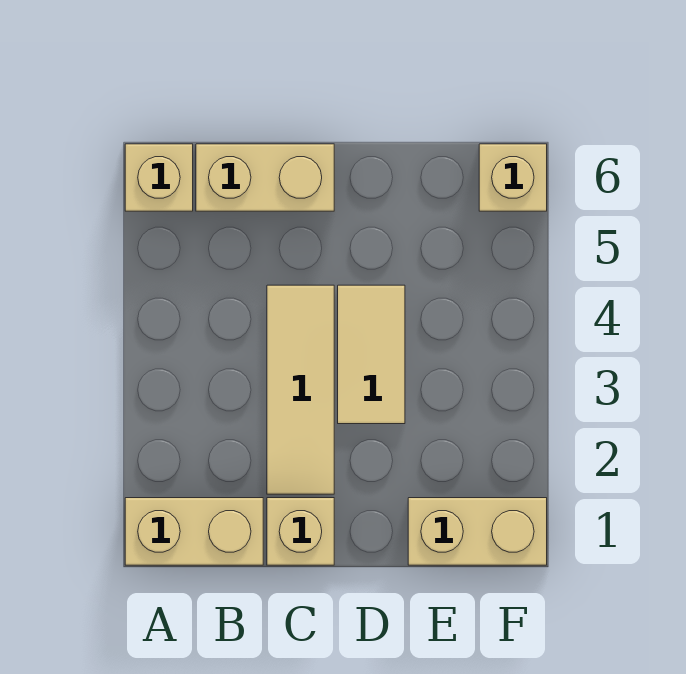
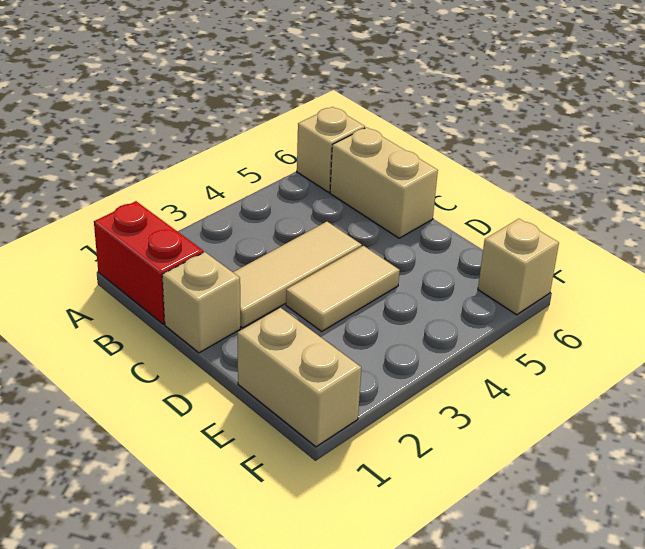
tan 1x2 brick [125,498,263,565] -> red 1x2 brick [94,201,203,324]

